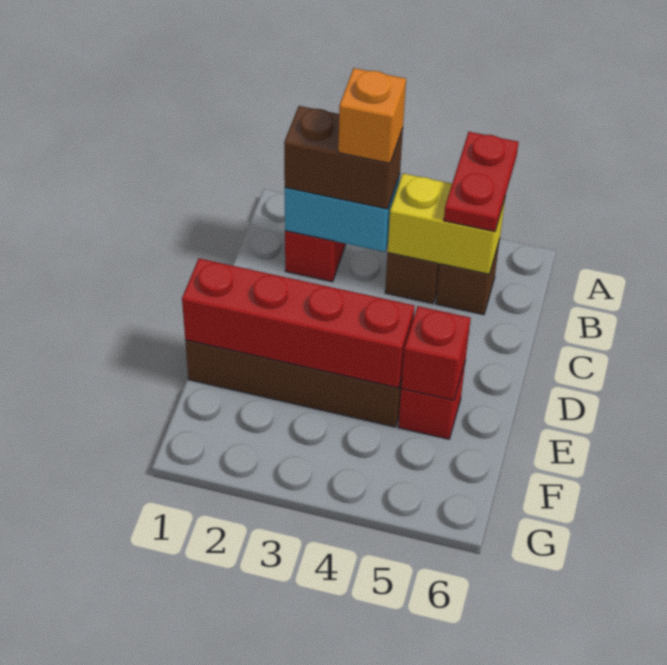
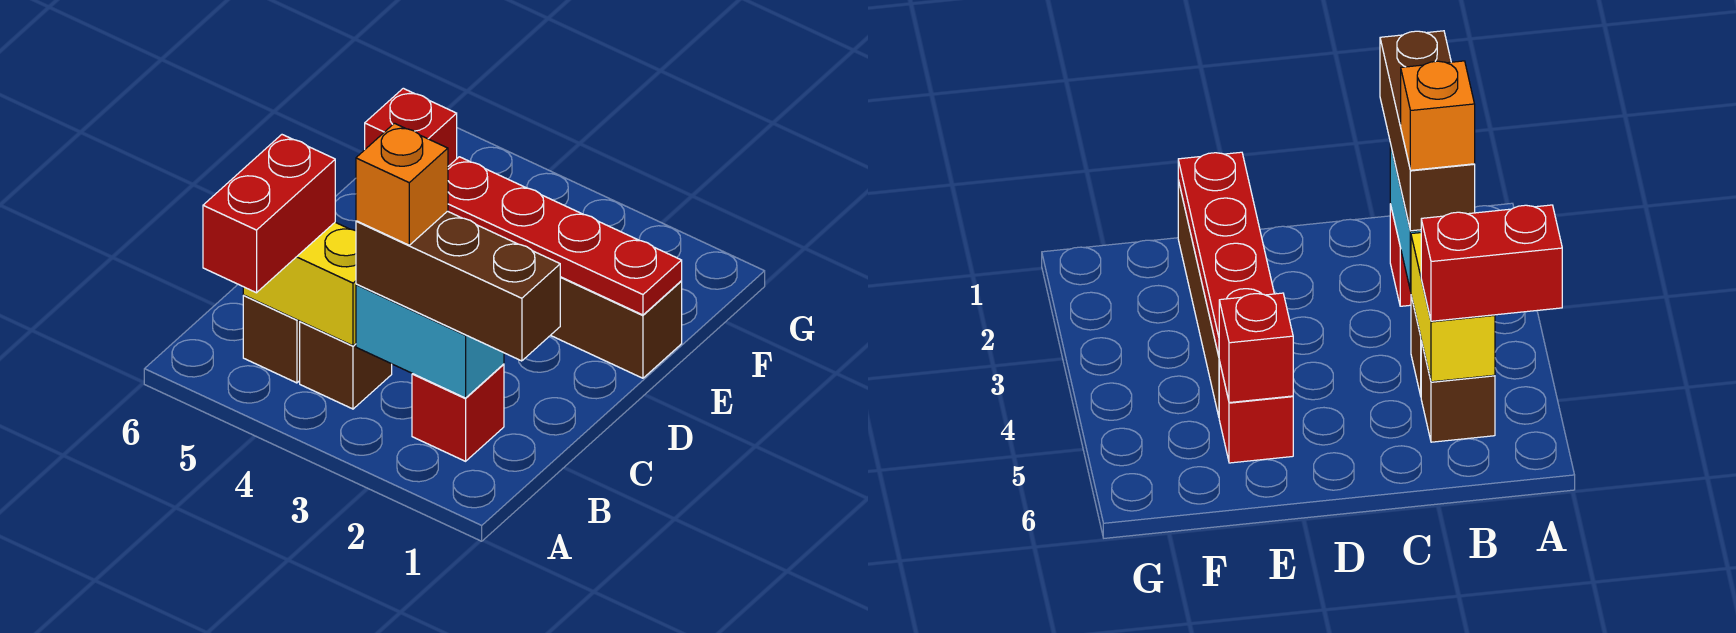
red 1x2 plate [444,132,519,232] -> red 1x2 brick [203,135,335,293]
brown 1x2 brick [284,106,403,209] -> brown 1x3 brick [356,211,560,361]
red 1x4 brick [182,258,415,388] -> red 1x4 plate [448,157,682,315]

